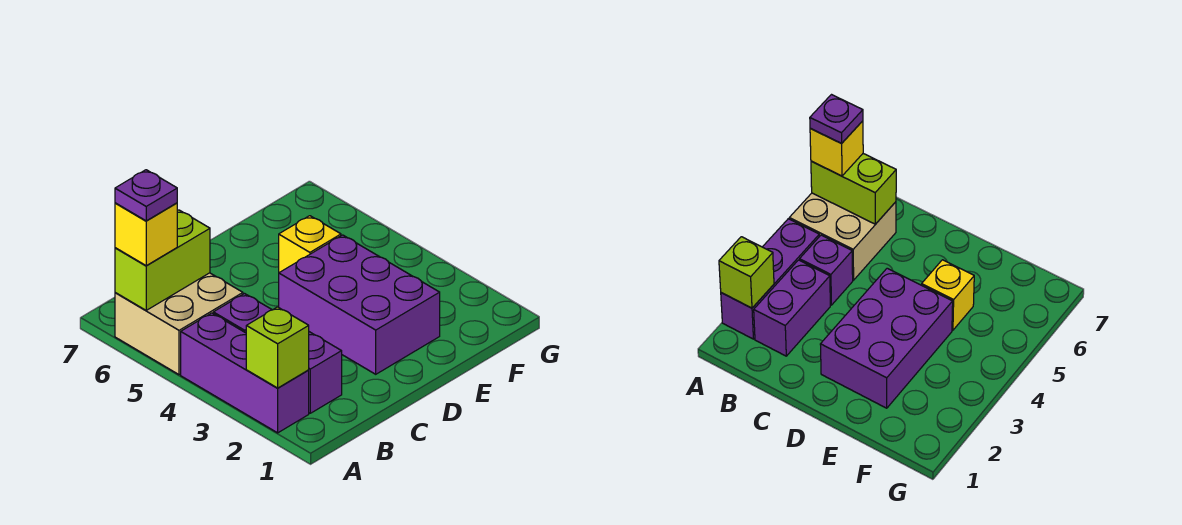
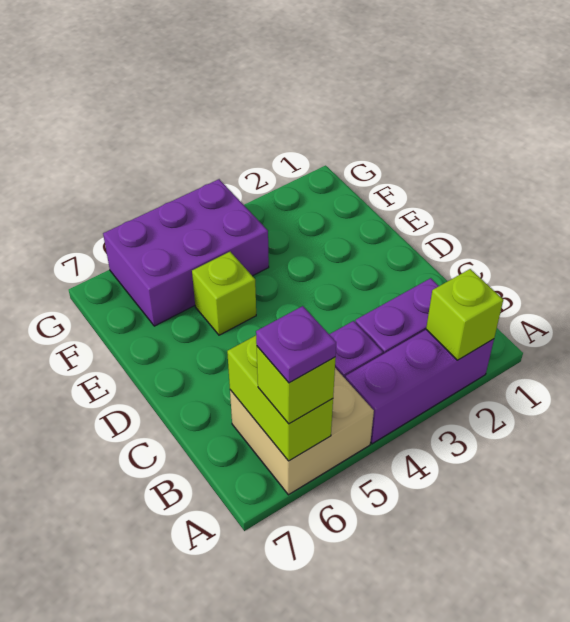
yellow 1x1 brick [115,203,177,266] -> lime 1x1 brick [257,346,336,424]
purple 2x3 brick [279,235,440,374] -> purple 2x3 brick moved to [103,179,269,326]
yellow 1x1 brick [279,216,341,273] -> lime 1x1 brick [192,252,256,335]

